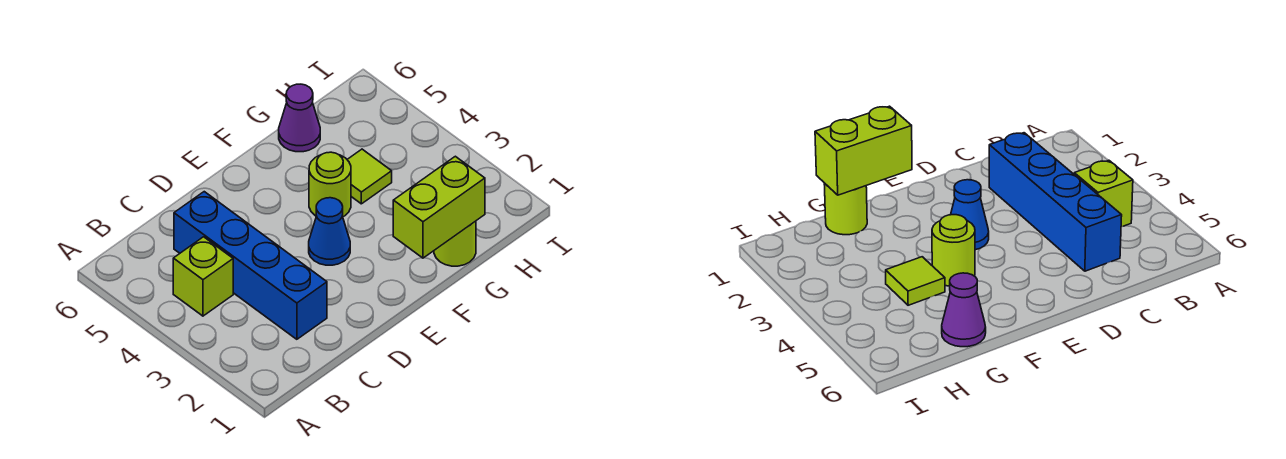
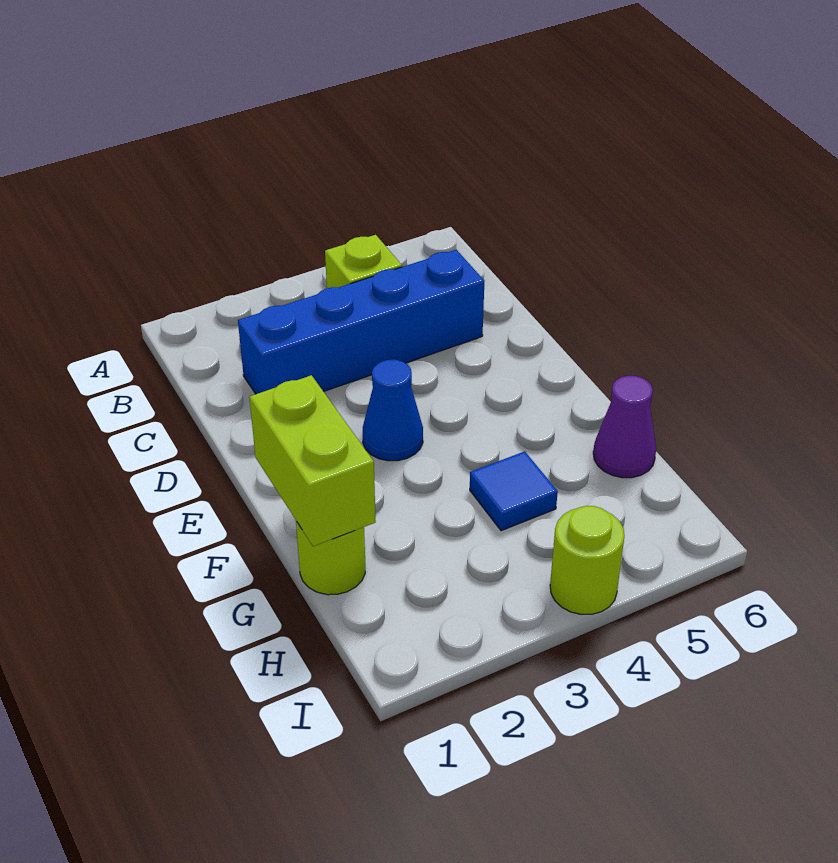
lime 1x1 round brick [309,152,351,217] -> lime 1x1 round brick moved to [550,506,625,614]
lime 1x1 tile [347,149,392,204] -> blue 1x1 tile [470,451,558,531]

